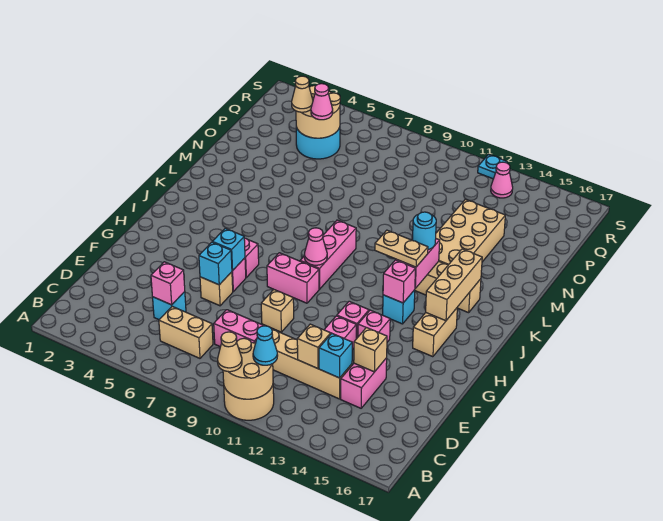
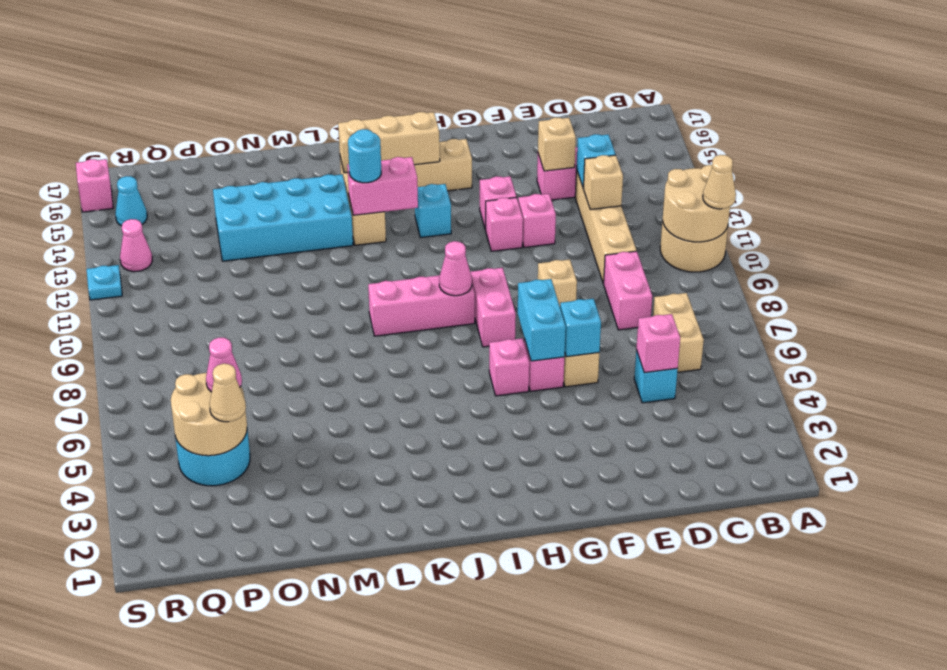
cyan 1x1 cone [253,326,278,365] -> cyan 1x1 cone moved to [115,176,147,226]
cyan 1x1 brick [213,228,245,271] -> cyan 1x2 brick [518,279,566,361]
pink 1x1 brick [383,260,416,303] -> pink 1x1 brick moved to [76,159,113,212]
tan 1x2 plate [375,230,428,267] -> none
tan 2x4 brick [436,199,505,264] -> cyan 2x4 brick [213,174,353,261]

